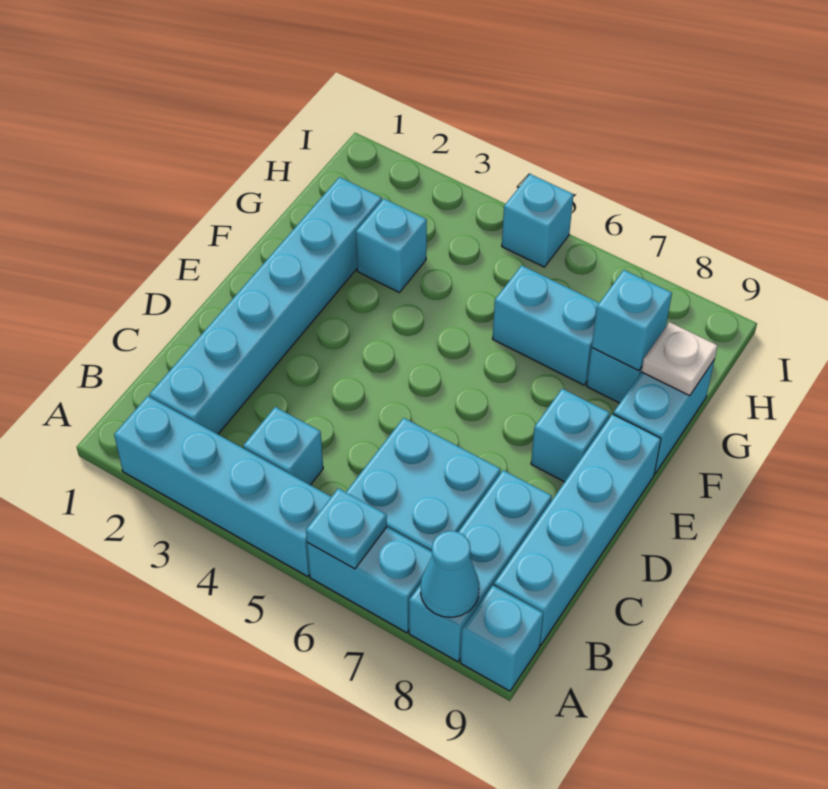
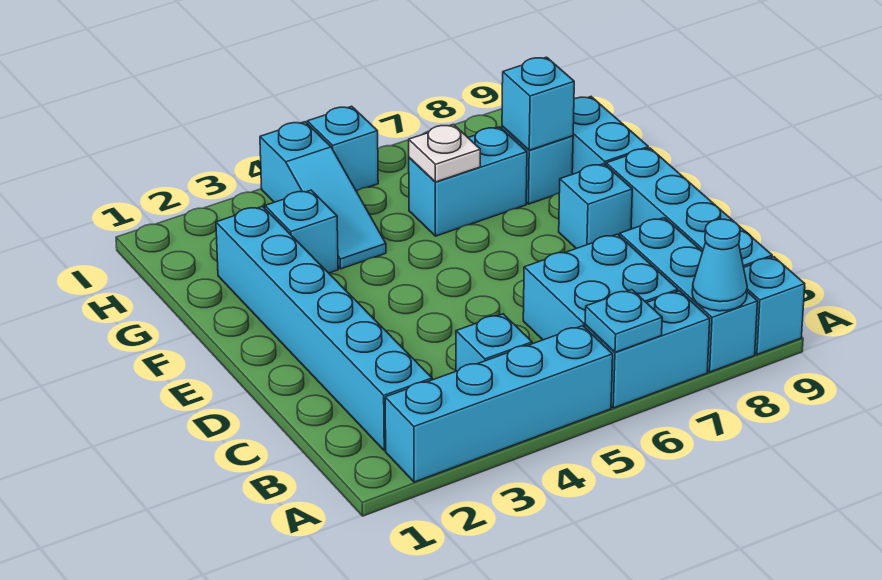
none -> cyan 1x3 slope [260,122,386,269]
white 1x1 plate [642,322,718,396] -> white 1x1 plate moved to [409,124,480,182]

